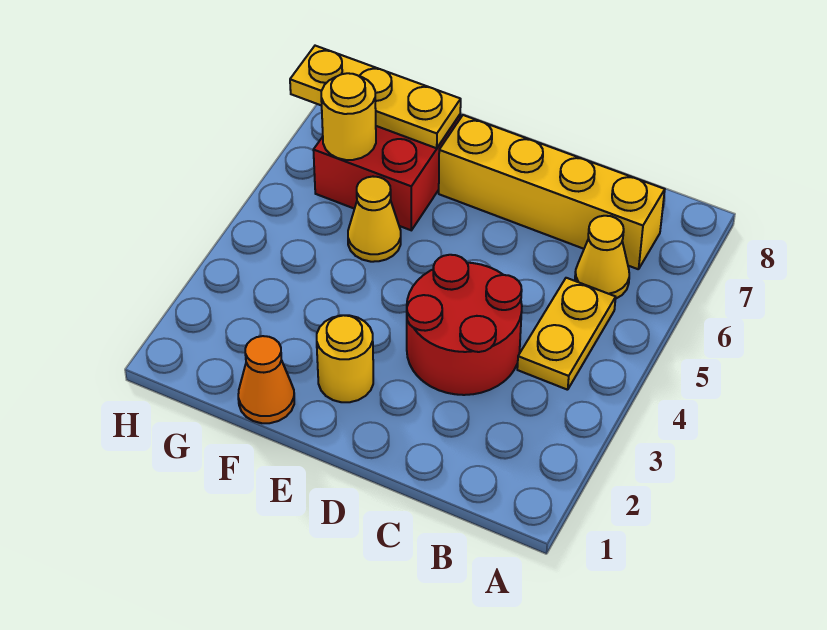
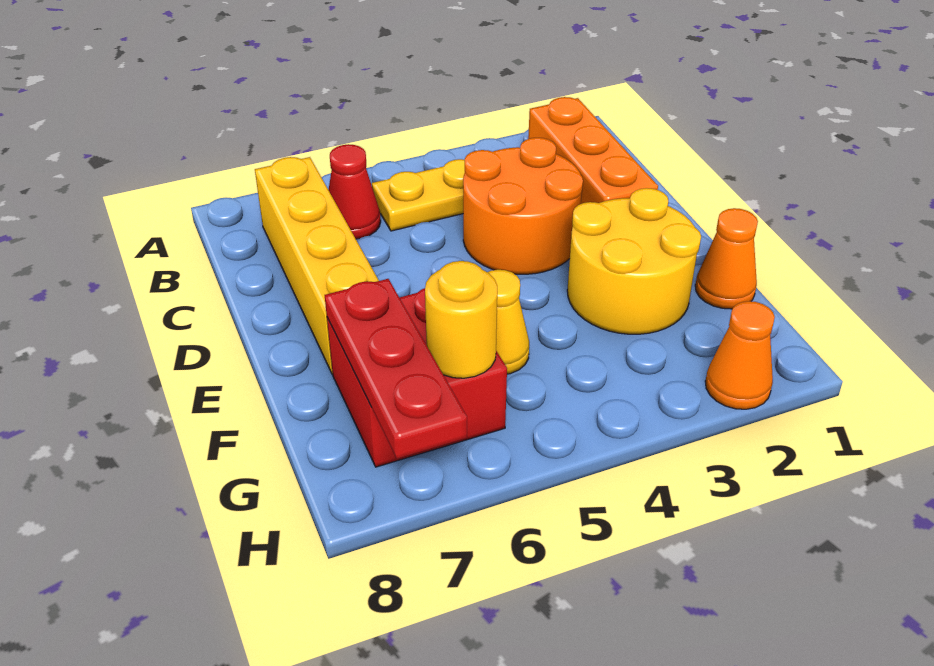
none -> orange 1x3 brick [528,97,658,204]
yellow 1x1 cone [575,216,629,298] -> red 1x1 cone [329,144,381,239]
red 2x2 round brick [407,255,522,395] -> orange 2x2 round brick [463,138,583,274]
yellow 1x1 round brick [317,315,373,402] -> yellow 2x2 round brick [567,188,701,334]
yellow 1x3 plate [290,46,461,148] -> red 1x3 plate [325,279,467,459]
none -> orange 1x1 cone [705,301,775,409]

